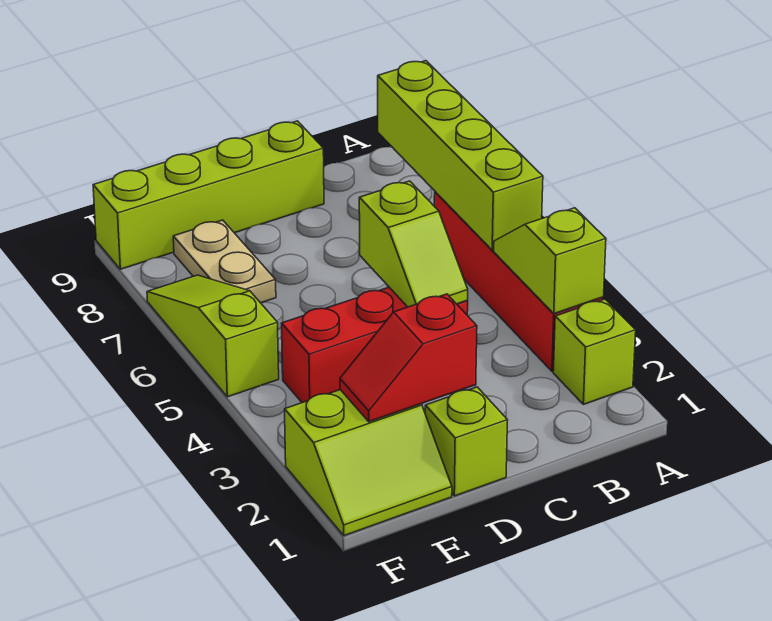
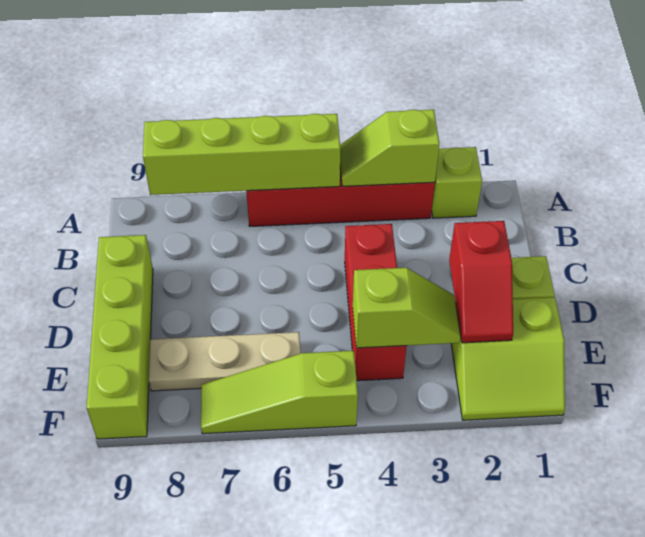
lime 1x2 slope [359,181,468,307] -> lime 1x2 slope moved to [353,268,460,348]
lime 2x2 slope [285,390,452,536] -> lime 2x2 slope turned to [451,297,565,420]
tan 1x2 plate [173,220,276,303] -> tan 1x3 plate [149,332,300,391]

